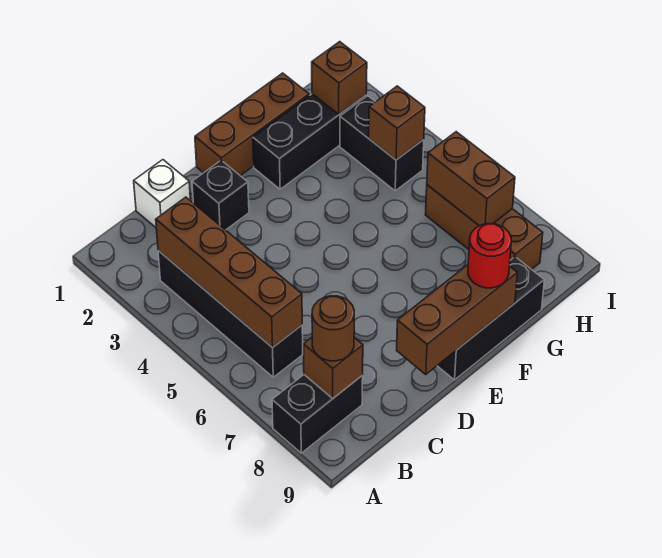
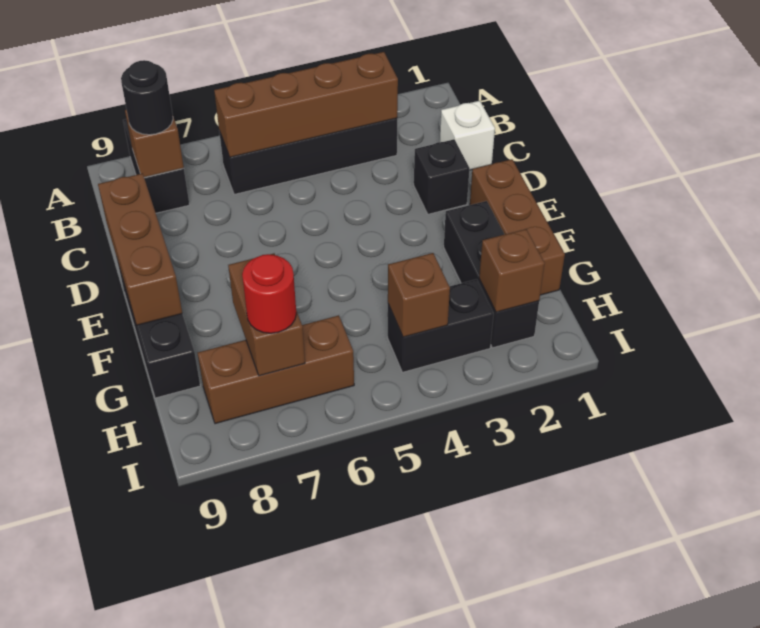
brown 1x1 round brick [312,296,354,361] -> black 1x1 round brick [121,60,173,135]
red 1x1 round brick [468,224,511,288] -> red 1x1 round brick moved to [242,254,296,333]
brown 1x2 brick [427,132,515,226] -> brown 1x2 brick turned to [228,253,305,376]

